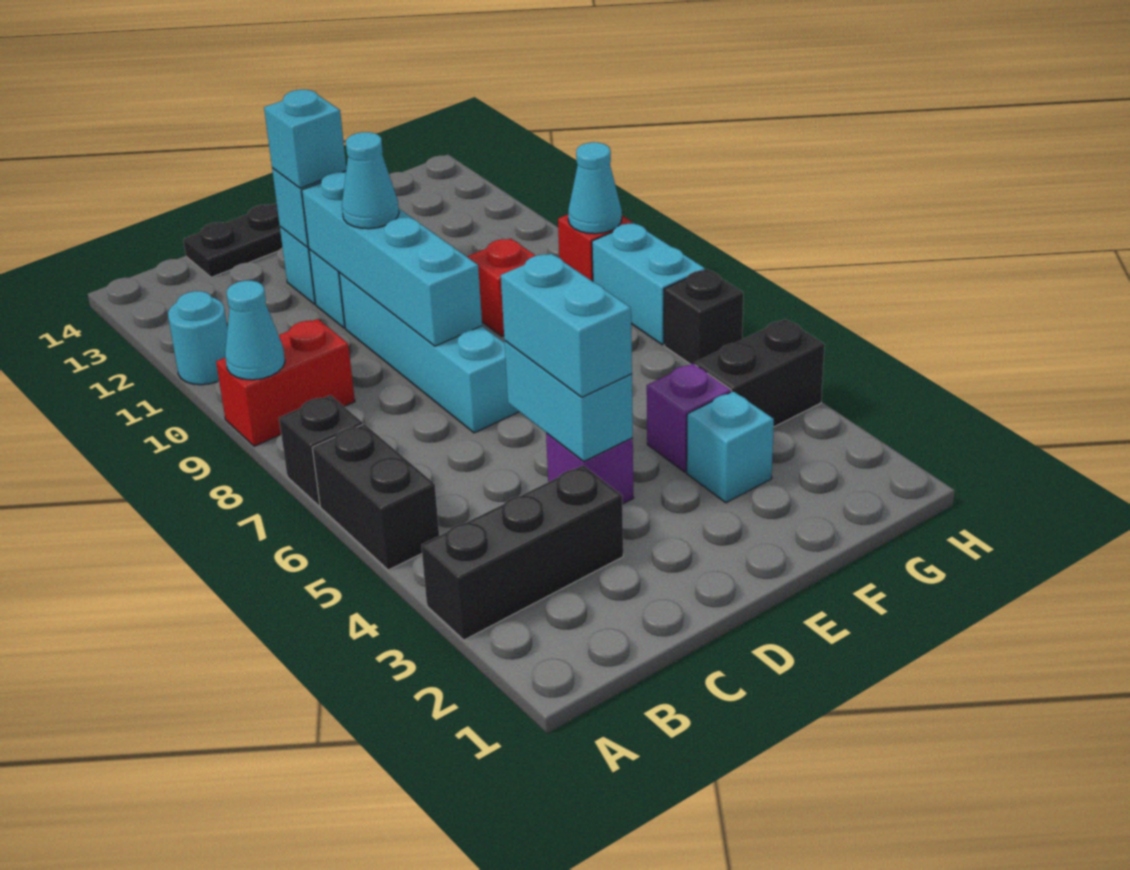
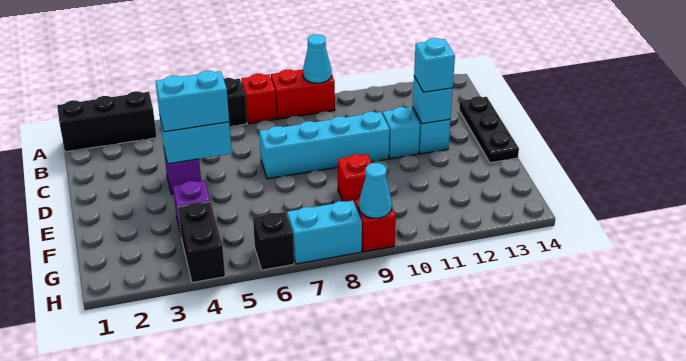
black 1x3 brick [421,465,623,640] -> black 1x3 brick turned to [57,91,157,152]
black 1x1 brick [279,395,363,506] -> red 1x1 brick [241,74,277,124]
red 1x2 brick [216,319,355,446] -> red 1x2 brick turned to [271,69,335,119]
cyan 1x1 round brick [168,291,227,385] -> none
cyan 1x4 brick [302,172,482,346] -> none
cyan 1x1 cone [342,132,399,229] -> none
cyan 1x1 brick [687,391,774,503] -> none

